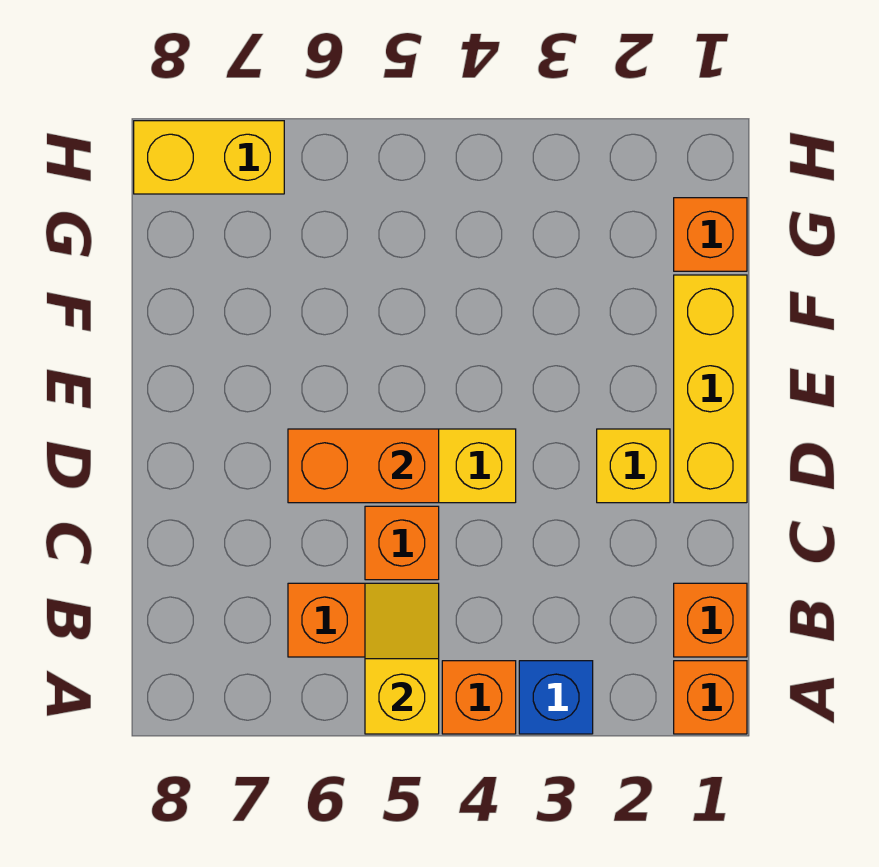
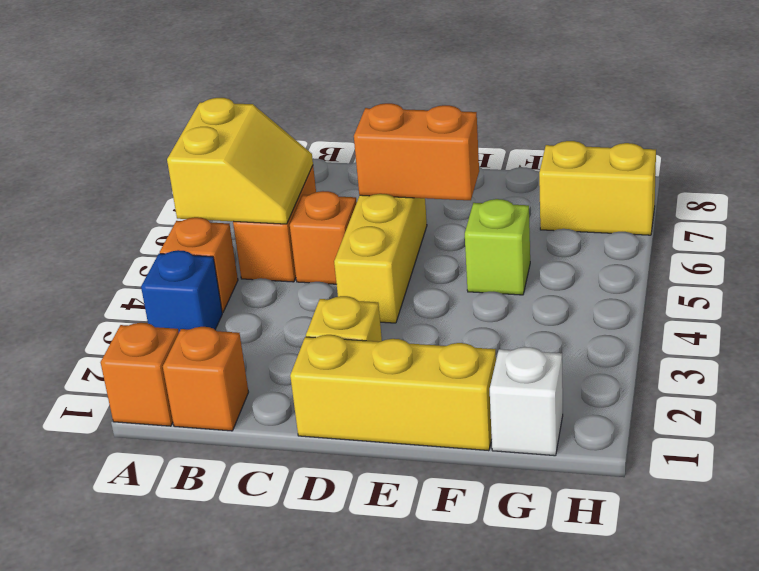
yellow 1x2 slope [365,583,439,734] -> yellow 2x2 slope [167,98,313,224]
orange 1x2 brick [288,429,439,503] -> orange 1x2 brick turned to [354,103,479,200]
none -> lime 1x1 brick [465,199,530,295]
orange 1x1 brick [674,198,747,271] -> white 1x1 brick [490,347,563,456]
yellow 1x2 brick [134,121,284,194] -> yellow 1x2 brick turned to [539,141,656,235]

